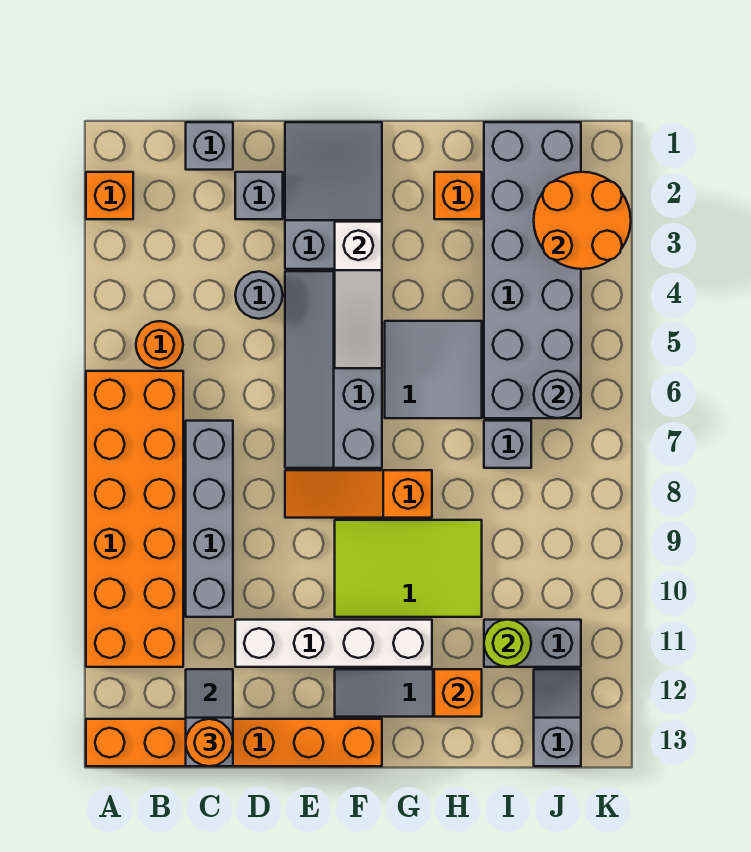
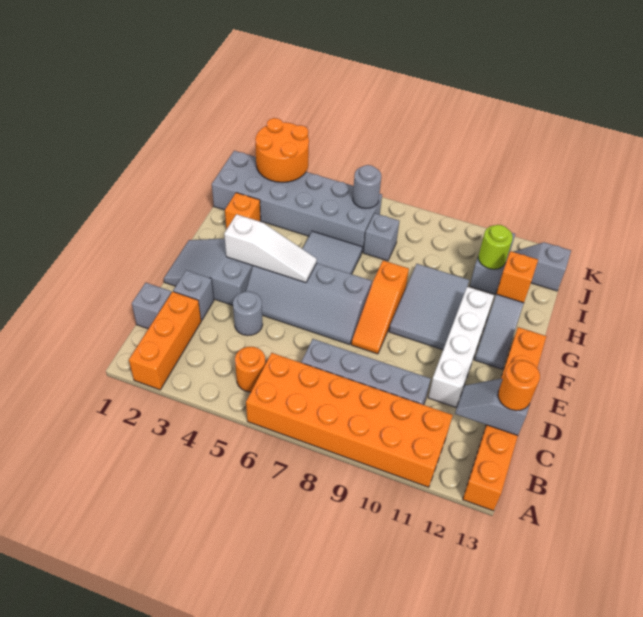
orange 1x1 brick [86,172,133,219] -> orange 1x3 brick [129,292,201,390]
lime 2x3 tile [335,520,482,617] -> grey 2x3 tile [389,264,469,350]

